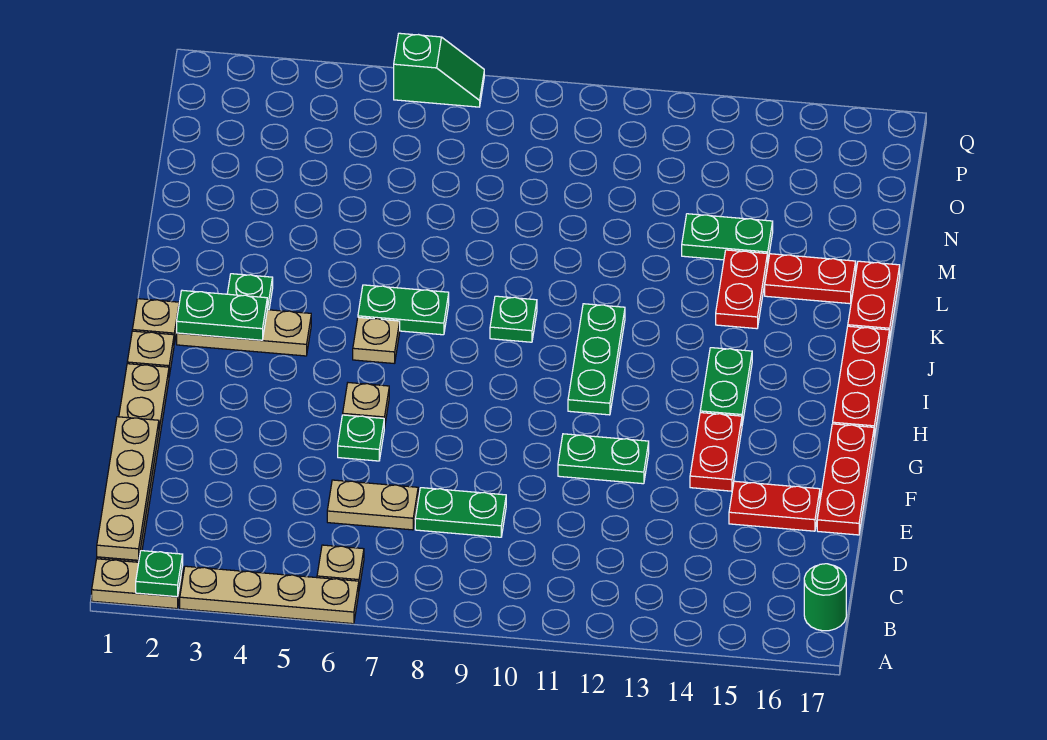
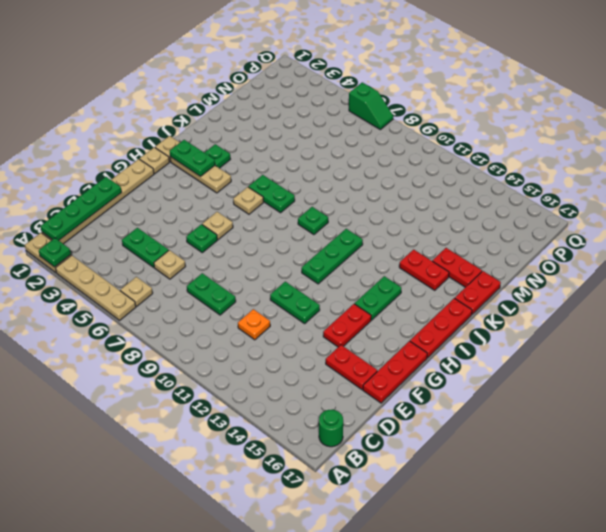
tan 1x4 plate [97,417,159,560] -> green 1x4 plate [41,177,122,240]
tan 1x2 plate [327,480,418,530] -> tan 1x1 plate [154,250,185,279]
none -> orange 1x1 plate [238,309,270,340]
red 1x2 plate [716,250,768,329] -> red 1x2 plate turned to [399,250,449,290]
green 1x2 plate [682,214,773,260] -> green 1x2 plate moved to [122,228,169,267]

